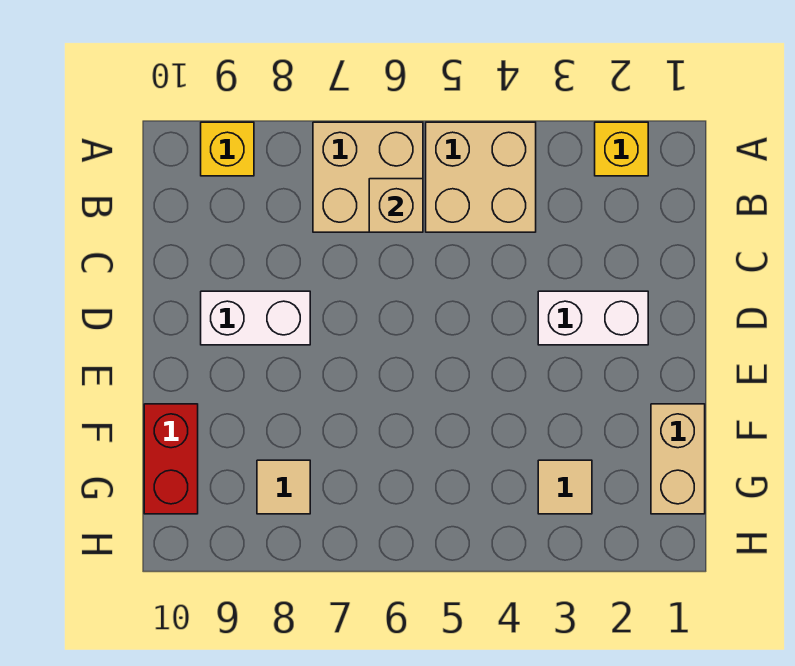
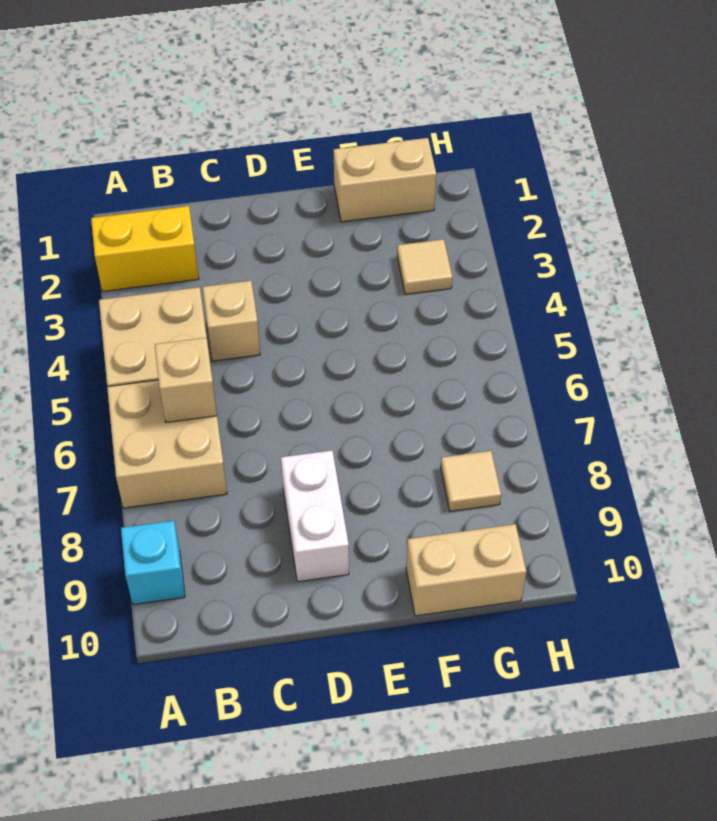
yellow 1x1 brick [595,122,648,176] -> yellow 1x2 brick [91,206,199,291]
yellow 1x1 brick [201,122,254,176] -> cyan 1x1 brick [121,521,185,605]
none -> tan 1x1 brick [203,281,260,361]
white 1x2 brick [538,291,648,345] -> none
red 1x2 brick [144,404,198,514] -> tan 1x2 brick [406,524,527,616]

